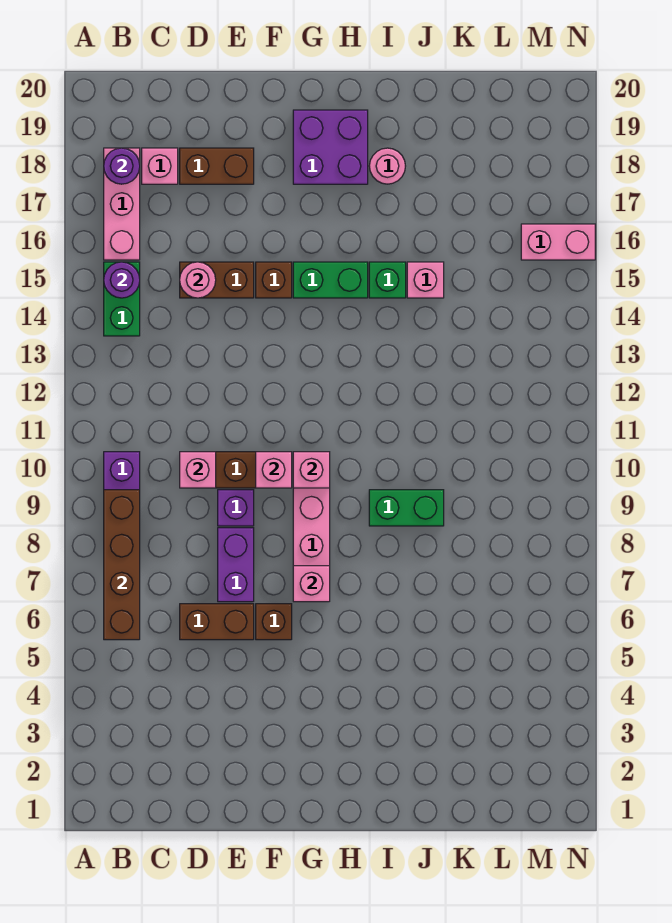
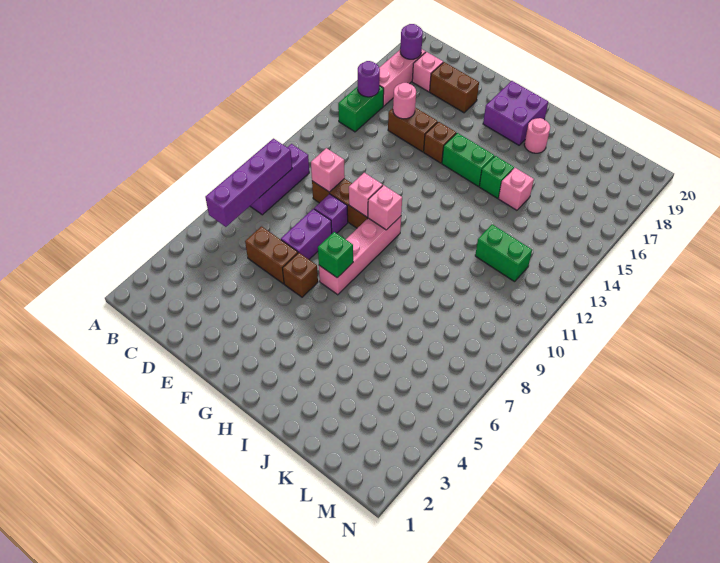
brown 1x4 brick [104,490,140,640] -> purple 1x4 brick [205,139,292,227]
pink 1x1 brick [293,566,330,602] -> green 1x1 brick [318,232,353,278]
green 1x2 brick [369,490,444,526] -> green 1x2 brick moved to [475,224,532,282]
pink 1x2 brick [521,224,595,260] -> none

